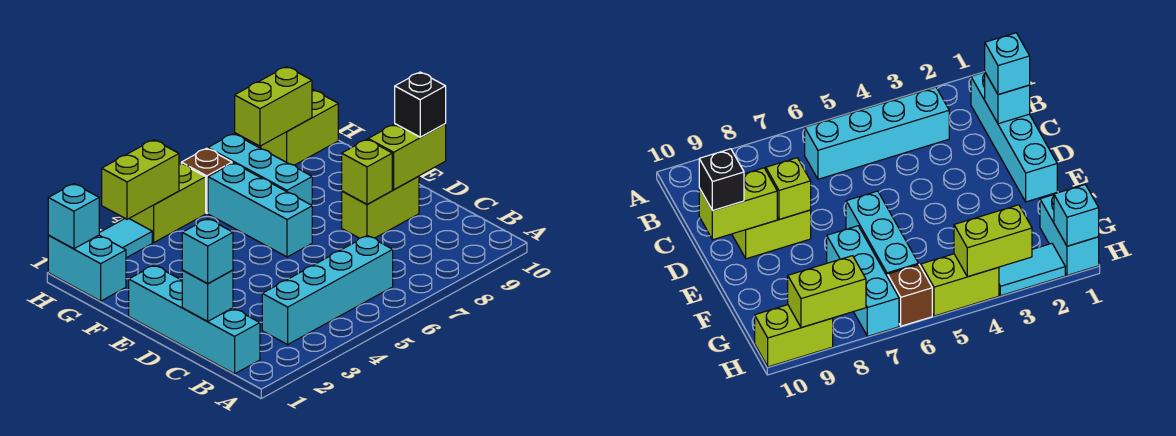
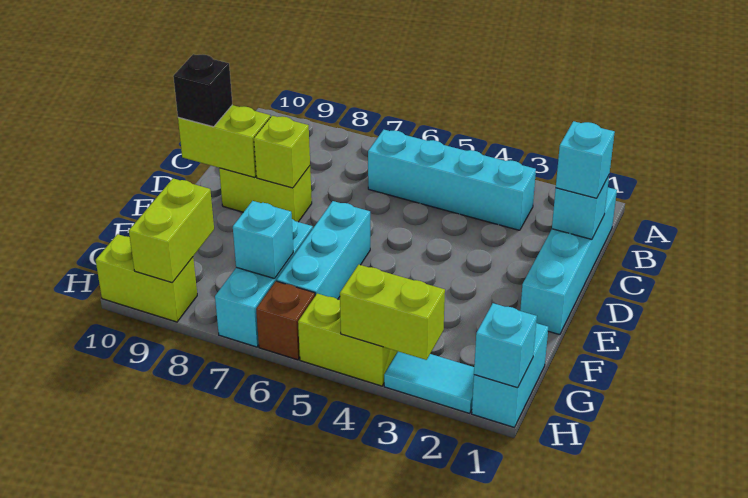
none -> cyan 1x1 brick [233,201,293,279]
lime 1x2 brick [235,67,312,146] -> lime 1x2 brick turned to [129,179,214,283]

